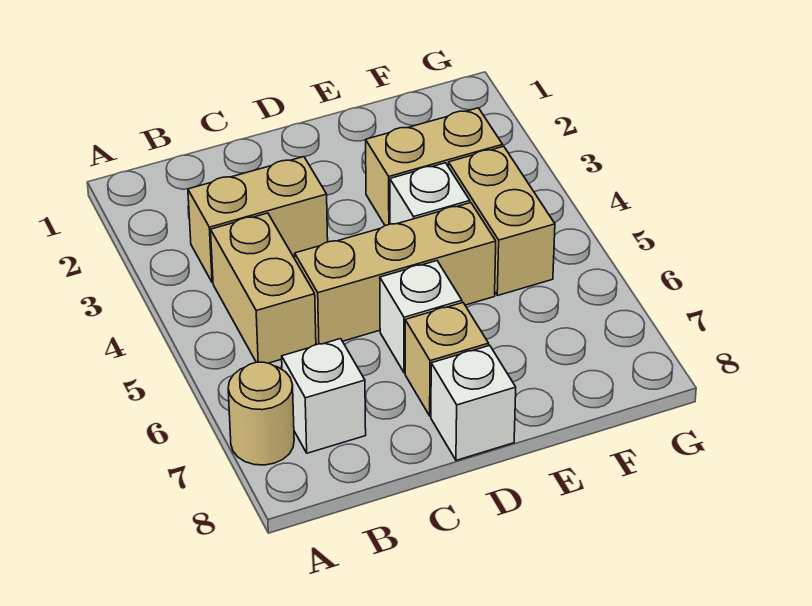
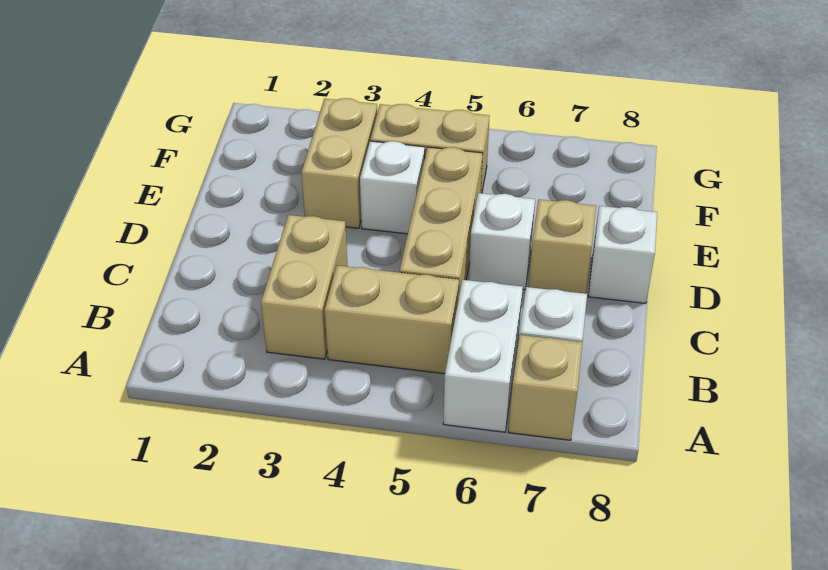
none -> white 1x2 brick [443,280,523,432]
tan 1x1 round brick [228,362,294,465] -> tan 1x1 brick [509,335,582,440]

